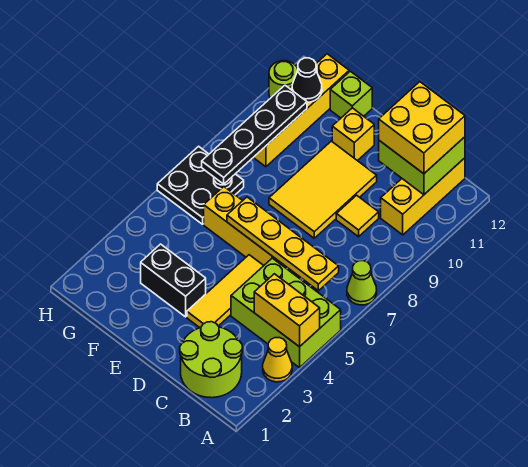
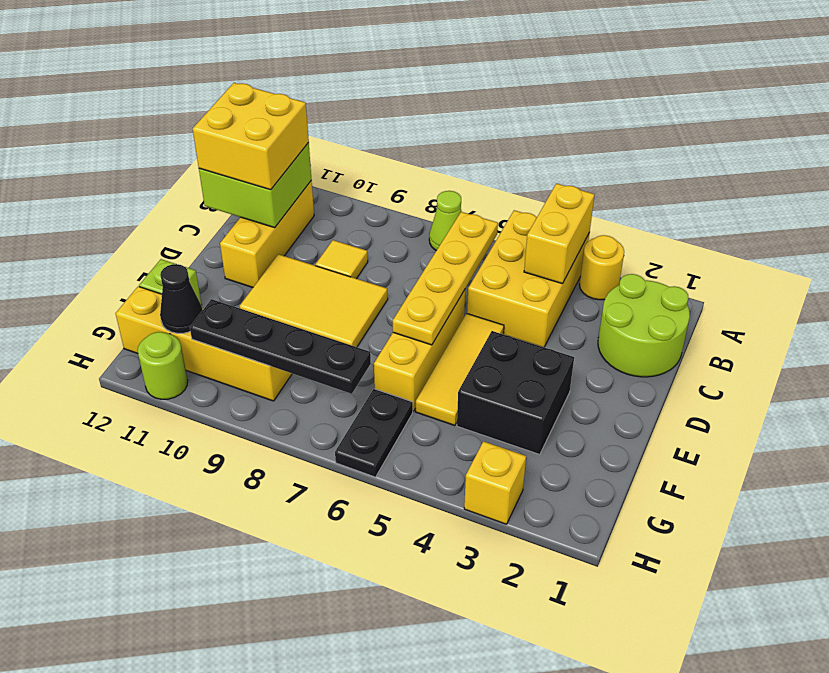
yellow 1x1 cone [263,338,292,382] -> yellow 1x1 round brick [580,235,624,300]
lime 2x3 brick [231,258,341,368] -> yellow 2x3 brick [467,210,589,347]
yellow 1x3 brick [381,158,465,235] -> yellow 1x3 brick turned to [220,181,314,287]
yellow 1x3 tile [187,255,264,328] -> yellow 1x3 tile turned to [416,313,504,426]
black 1x2 brick [141,244,206,317] -> black 2x2 brick [457,331,574,455]
yellow 1x1 brick [332,108,374,161] -> yellow 1x1 brick moved to [464,441,526,524]
black 2x2 plate [157,146,244,224] -> black 1x2 plate [335,389,413,477]

